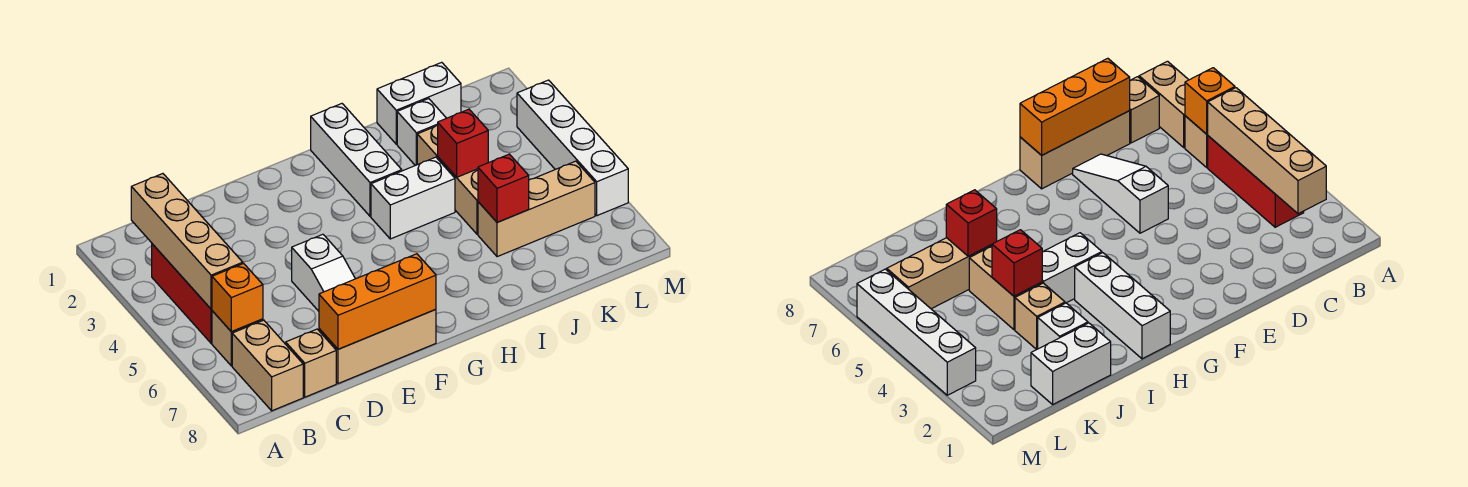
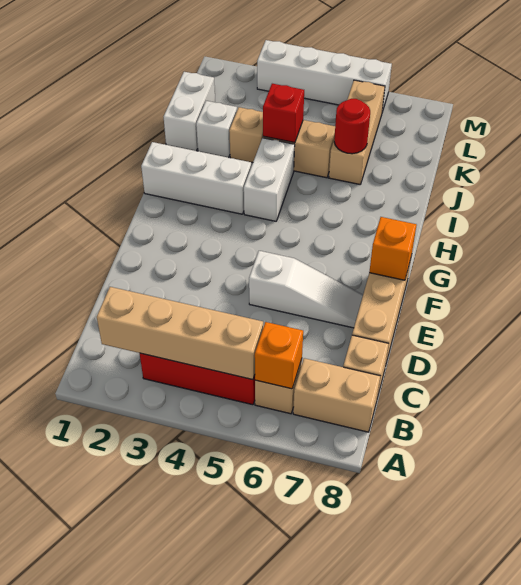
orange 1x3 brick [319,254,436,349] -> orange 1x1 brick [369,217,416,280]
red 1x1 brick [478,154,529,222] -> red 1x1 round brick [334,99,370,154]

